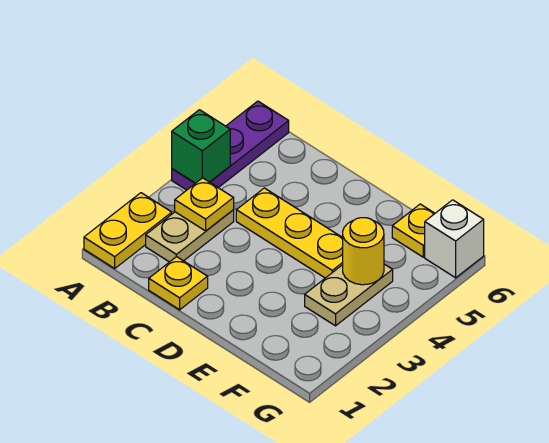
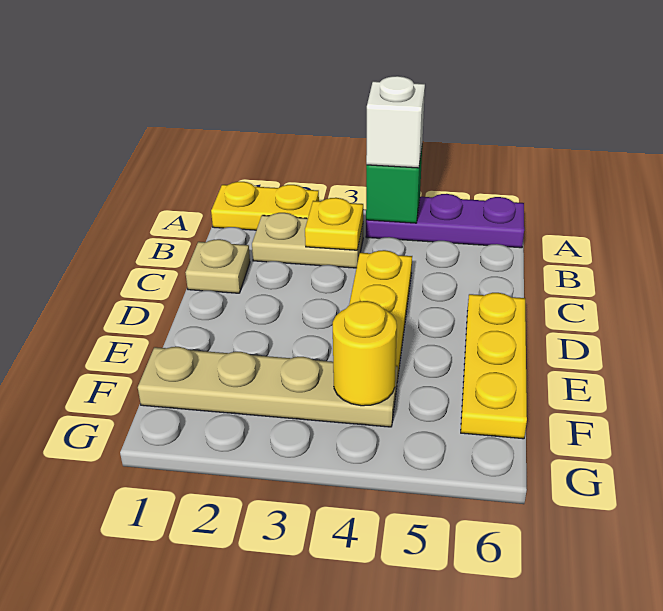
yellow 1x1 plate [149,257,208,310] -> tan 1x1 plate [185,239,250,293]
tan 1x2 plate [305,264,393,326] -> tan 1x4 plate [138,347,398,427]
yellow 1x1 plate [392,204,435,257] -> yellow 1x3 plate [461,293,527,439]
white 1x1 brick [425,200,484,278] -> white 1x1 brick moved to [366,76,425,168]

